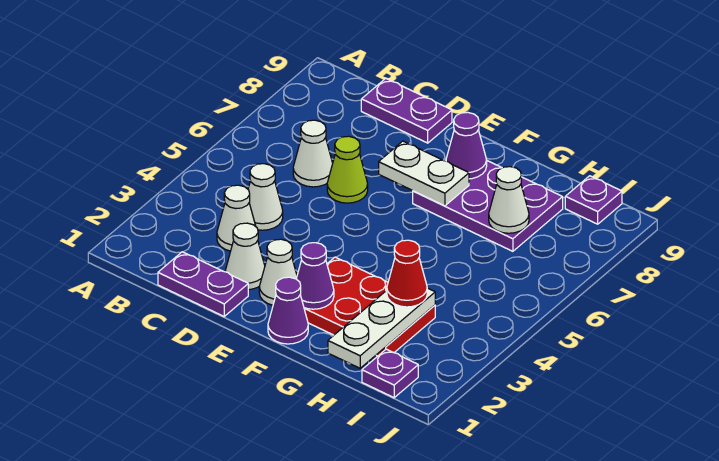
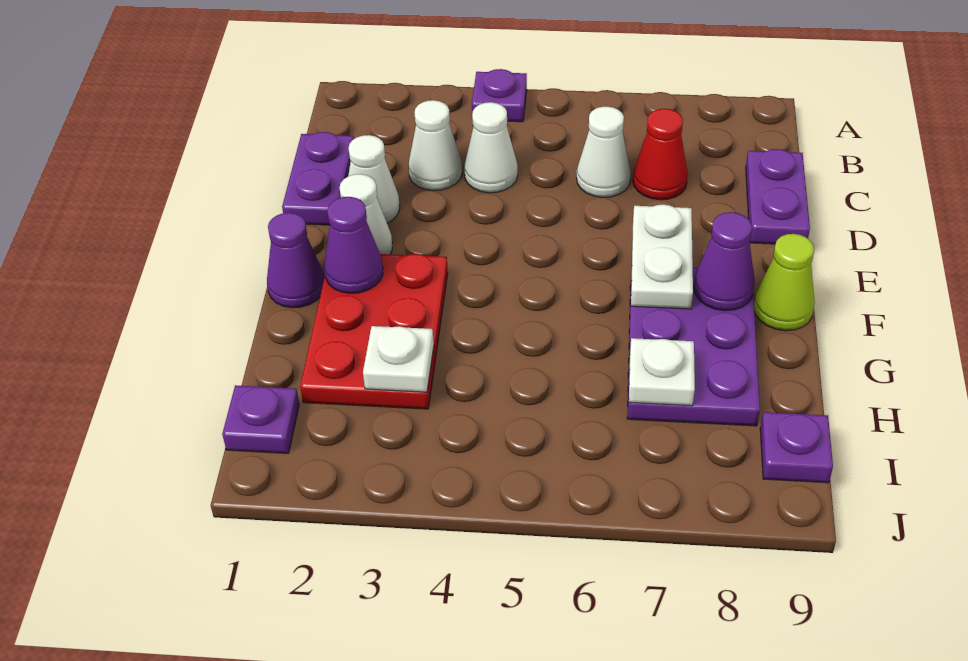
none -> purple 1x1 plate [472,69,527,122]
lime 1x1 cone [327,136,368,203] -> lime 1x1 cone moved to [754,234,815,331]
white 1x3 plate [328,288,435,368] -> white 1x1 plate [363,326,434,392]
red 1x1 cone [387,240,427,307] -> red 1x1 cone moved to [633,109,688,200]
white 1x1 cone [489,167,529,233] -> white 1x1 plate [629,338,695,406]

